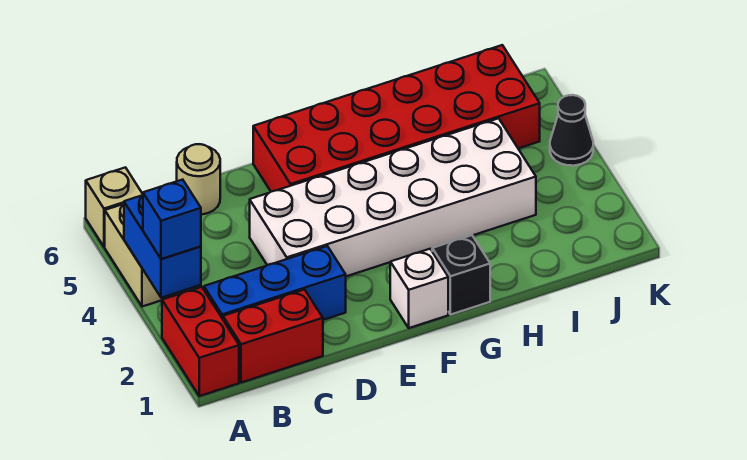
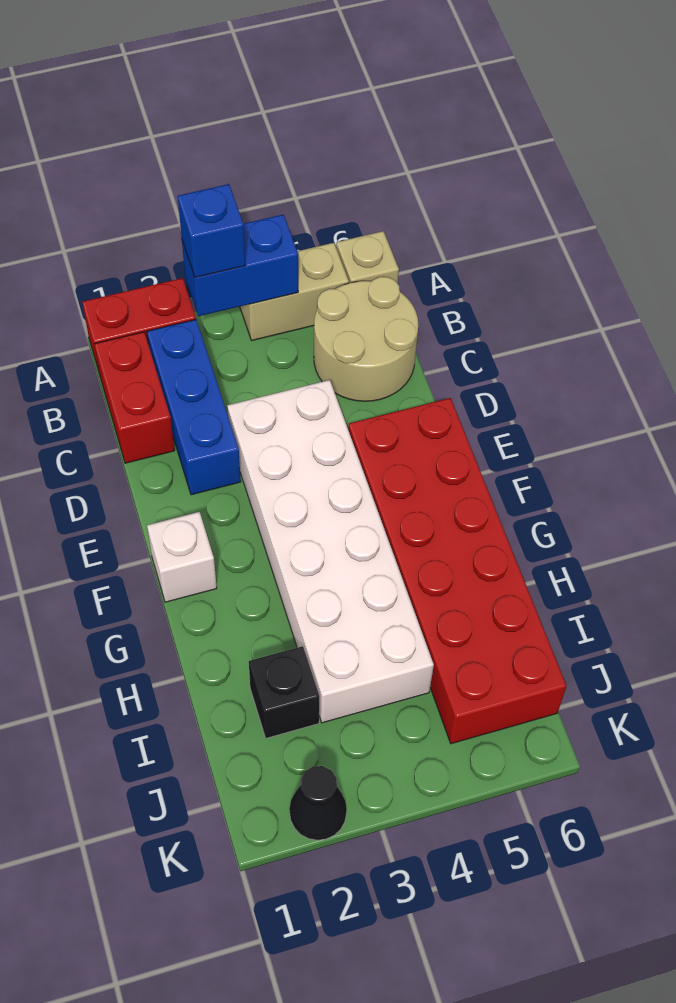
tan 1x1 round brick [177,144,220,215] -> tan 2x2 round brick [314,277,418,401]
black 1x1 brick [432,235,490,315] -> black 1x1 brick moved to [249,646,320,738]
black 1x1 cone [550,95,593,166] -> black 1x1 cone moved to [289,766,347,840]

